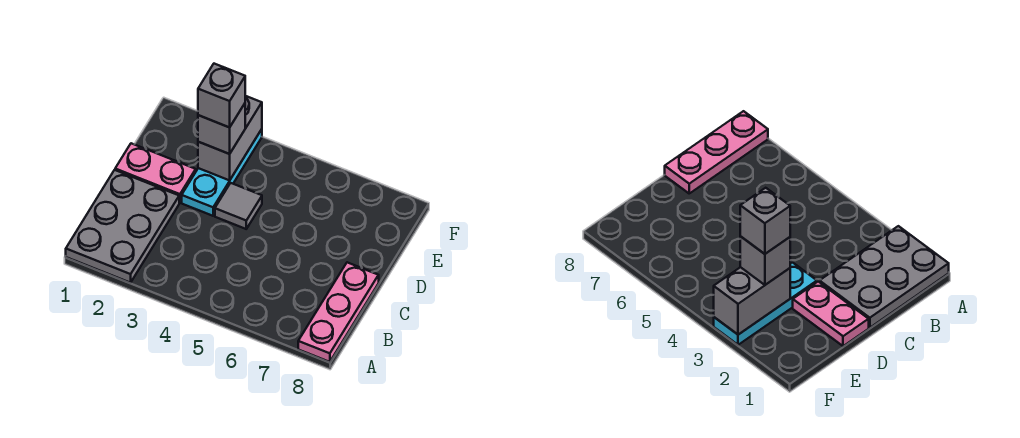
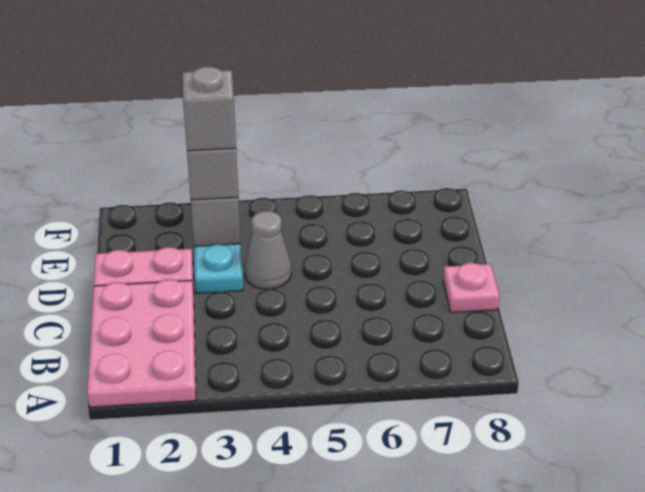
grey 2x3 plate [66,170,179,283] -> pink 2x3 plate [87,280,196,407]
pink 1x3 plate [298,262,379,362] -> pink 1x1 plate [443,263,500,313]
grey 1x1 tile [215,183,262,229] -> grey 1x1 cone [245,211,291,289]

